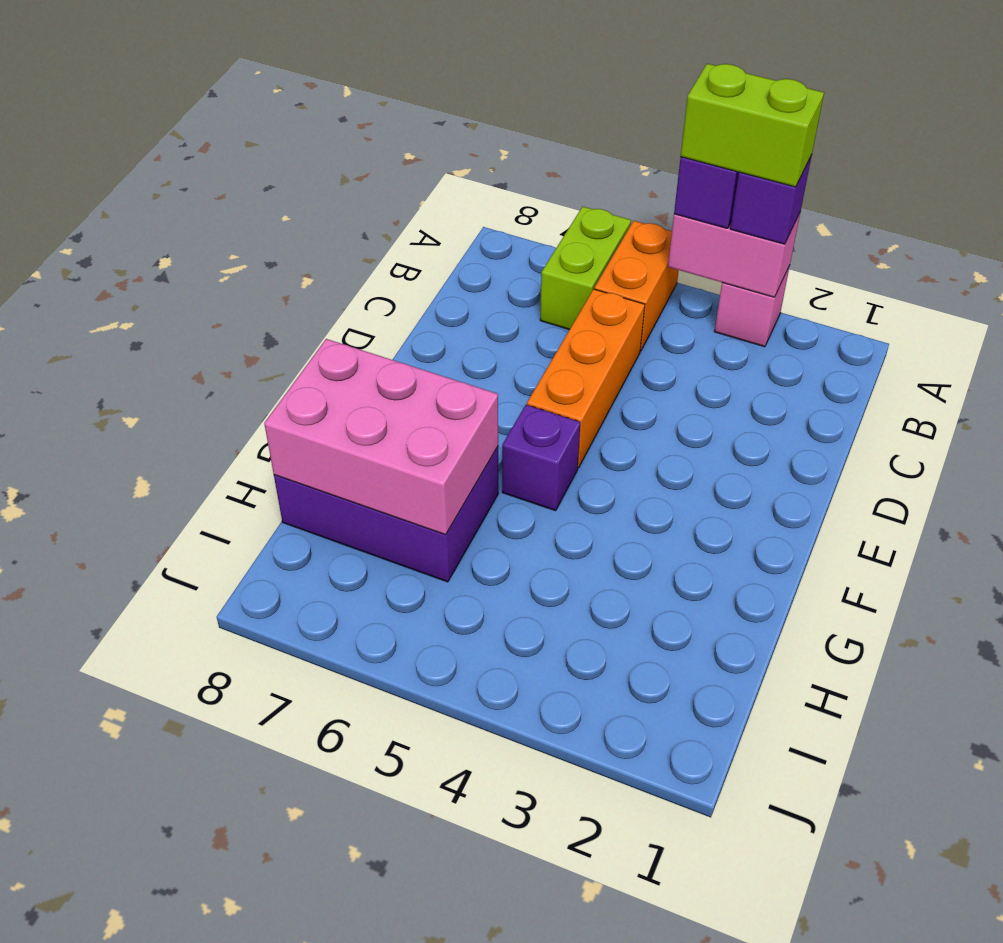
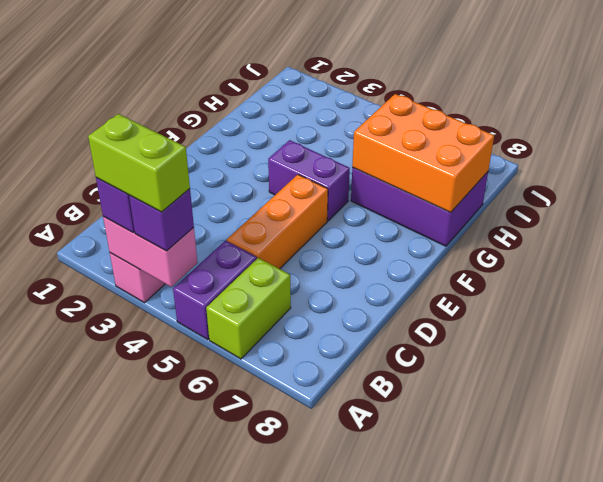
orange 1x2 brick [594,221,679,351] -> purple 1x2 brick [173,241,257,339]
purple 1x1 brick [502,405,580,511] -> purple 1x2 brick [268,140,350,221]
pink 2x3 brick [264,339,498,535] -> orange 2x3 brick [352,94,494,212]

